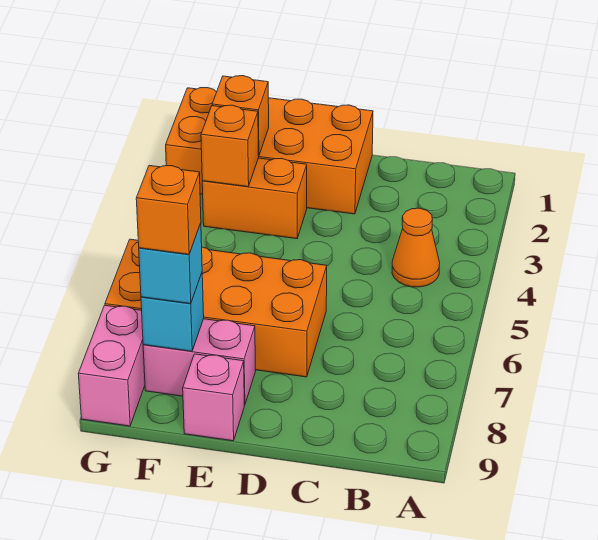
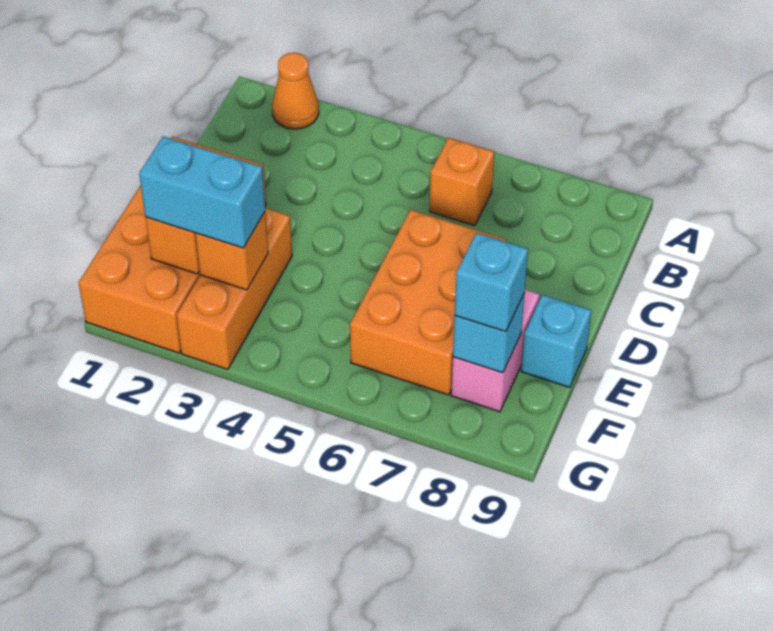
orange 1x1 cone [392,208,440,287] -> orange 1x1 cone moved to [272,53,319,129]
orange 2x4 brick [105,239,327,377] -> orange 2x3 brick [350,210,507,395]
orange 1x2 brick [202,158,307,239] -> orange 1x3 brick [177,208,292,369]
pink 1x1 brick [183,354,244,441] -> cyan 1x1 brick [521,295,591,387]
none -> cyan 1x2 brick [139,136,265,248]
orange 1x1 brick [136,166,201,254] -> orange 1x1 brick moved to [430,138,494,226]
pink 1x2 brick [78,305,145,426] -> none

